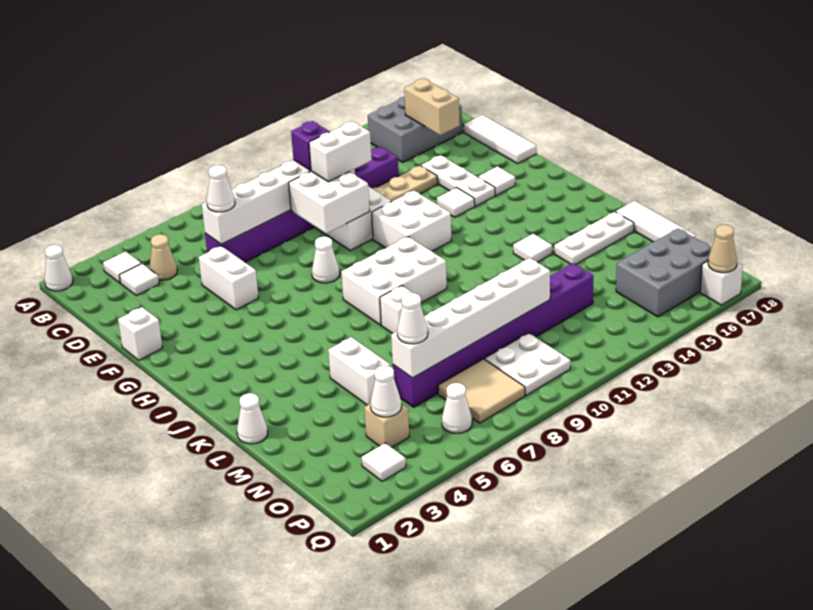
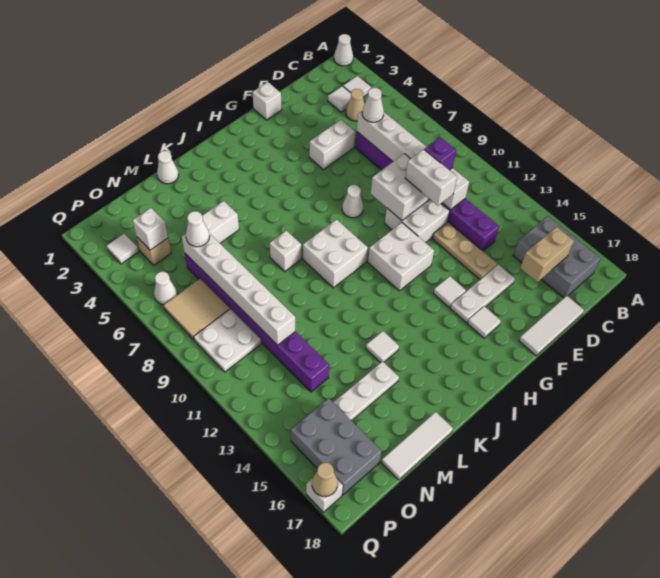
white 2x3 brick [341,237,447,325] -> white 2x2 brick [303,220,368,288]
white 1x3 plate [554,212,634,264] -> white 1x3 plate turned to [333,361,399,421]
white 1x1 cone [370,366,402,417] -> white 1x1 brick [133,208,168,250]

